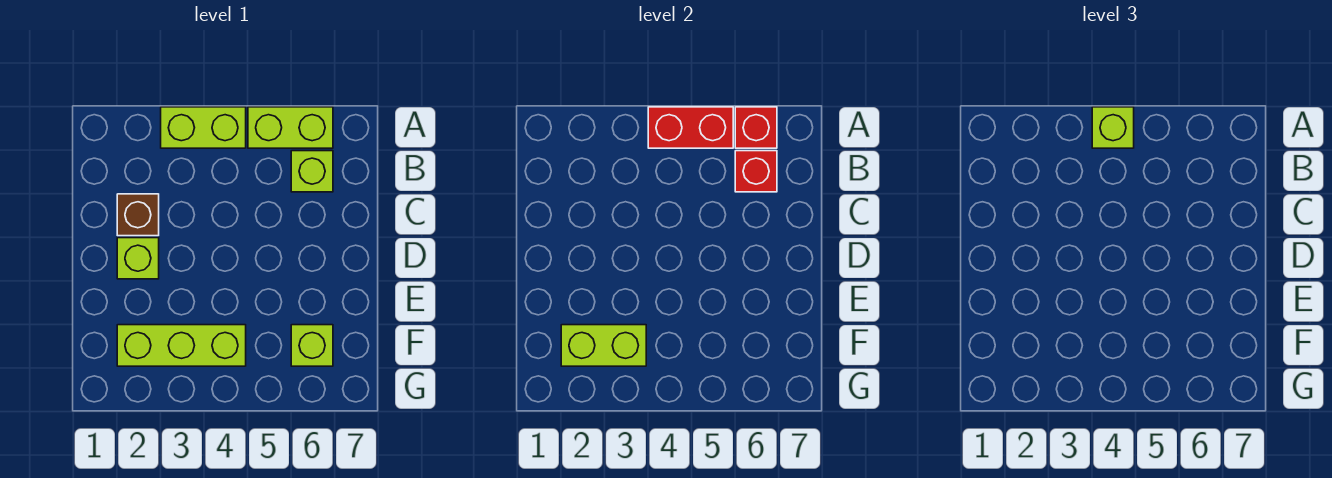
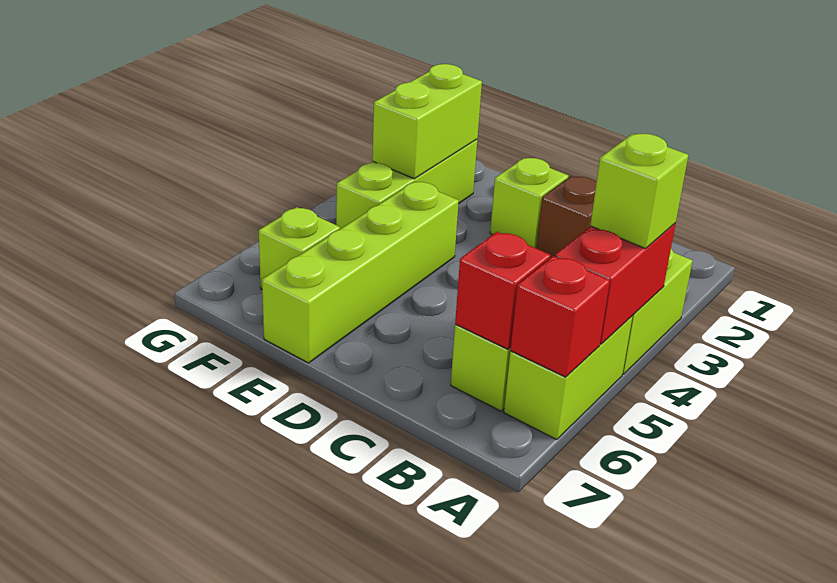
none -> lime 1x4 brick [262,182,459,363]

